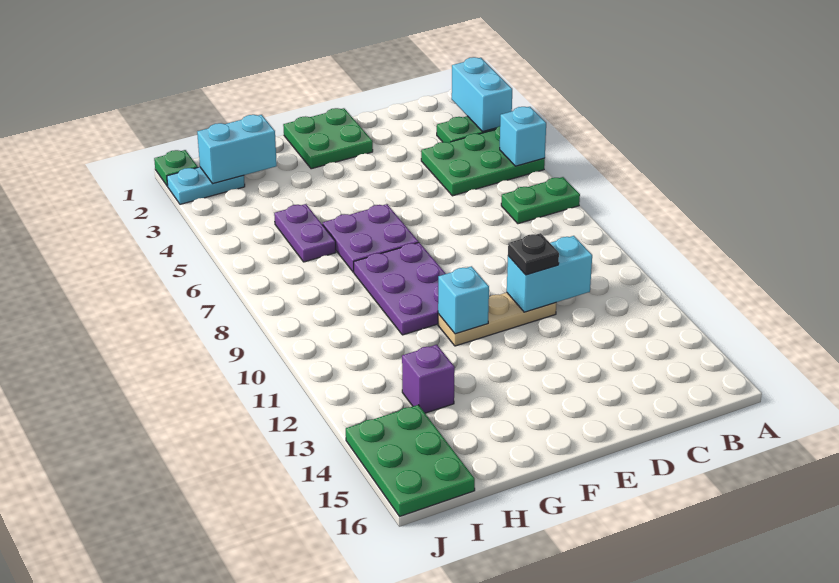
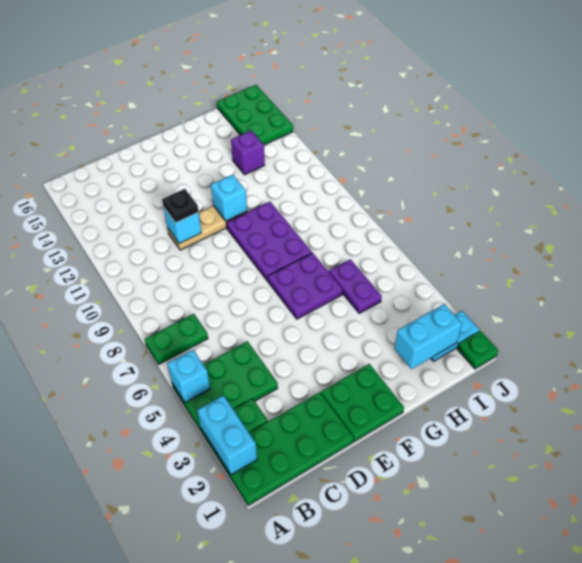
none -> green 2x4 plate [216,392,354,506]
cyan 1x2 brick [507,236,592,312] -> cyan 1x1 brick [164,208,201,244]

